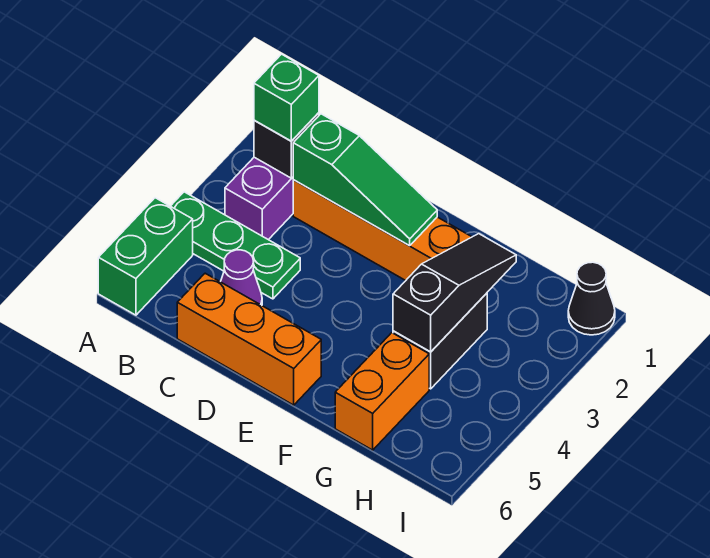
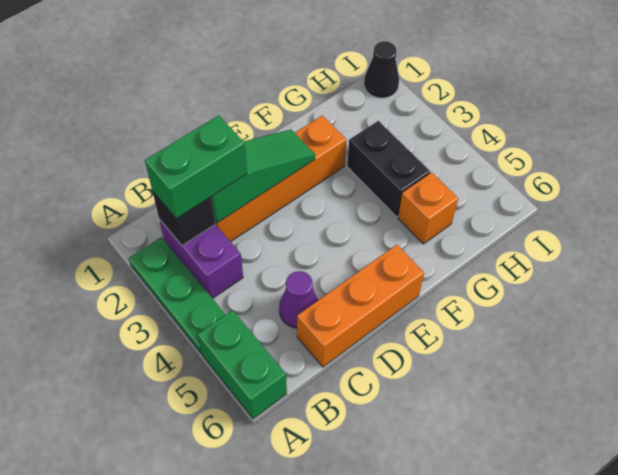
green 1x3 plate [171,192,300,299] -> green 1x3 plate turned to [129,237,226,354]
green 1x1 brick [254,54,319,141] -> green 1x2 brick [145,115,247,219]
black 1x3 slope [393,234,516,352] -> none
orange 1x2 brick [335,333,429,450] -> orange 1x1 brick [398,173,458,244]

